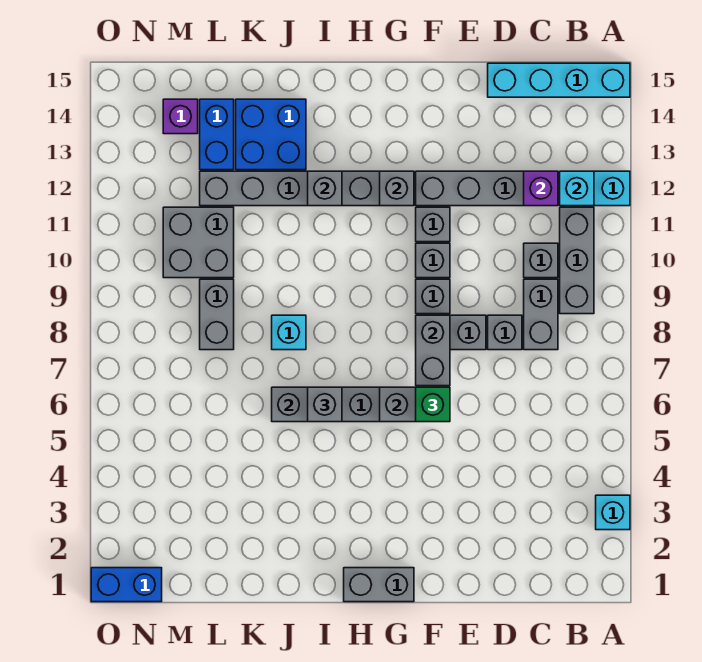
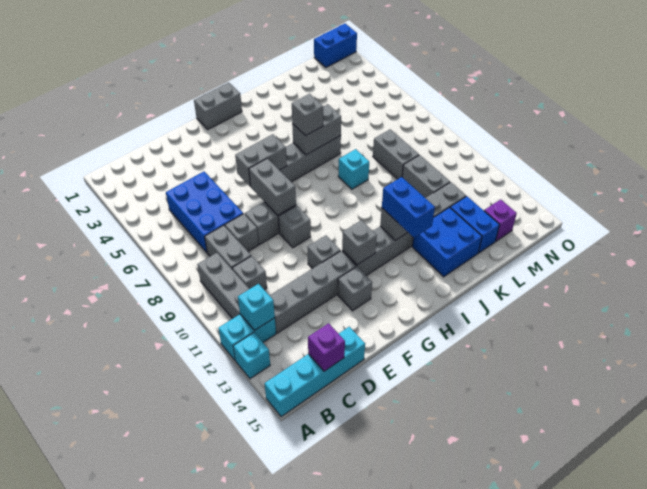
cyan 1x1 brick [596,495,630,530] -> cyan 1x1 brick moved to [233,333,270,379]
none -> blue 2x3 brick [166,172,243,253]
purple 1x1 brick [524,171,558,206] -> purple 1x1 brick moved to [308,323,345,371]
green 1x1 brick [416,387,450,422] -> none
grey 1x1 brick [416,243,450,278] -> grey 1x1 brick moved to [338,267,372,311]
none -> blue 1x2 brick [382,177,435,237]
grey 2x2 brick [163,207,234,278] -> grey 1x2 brick [402,155,450,198]

